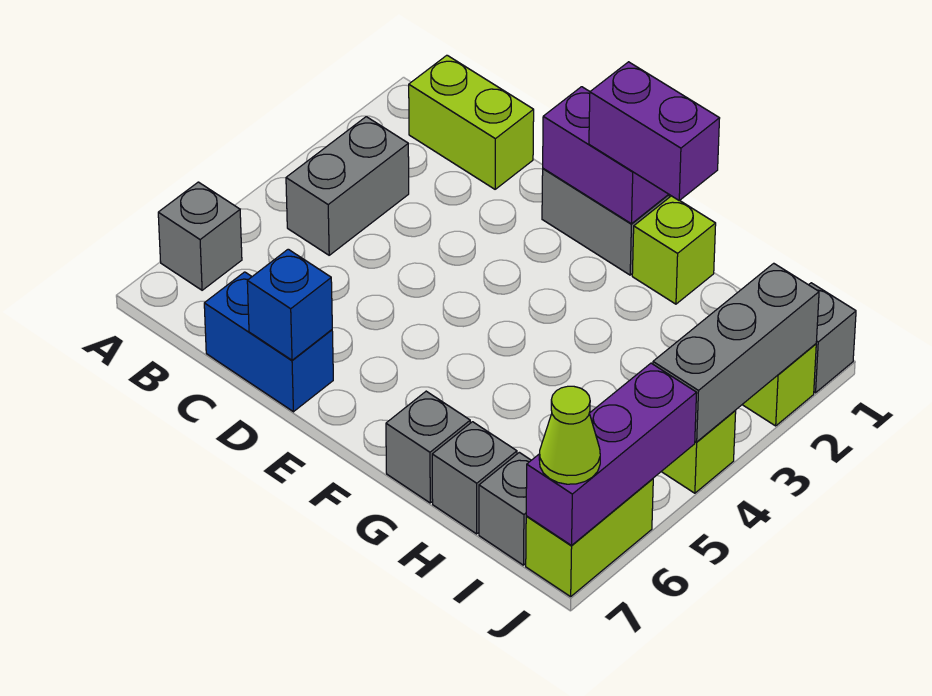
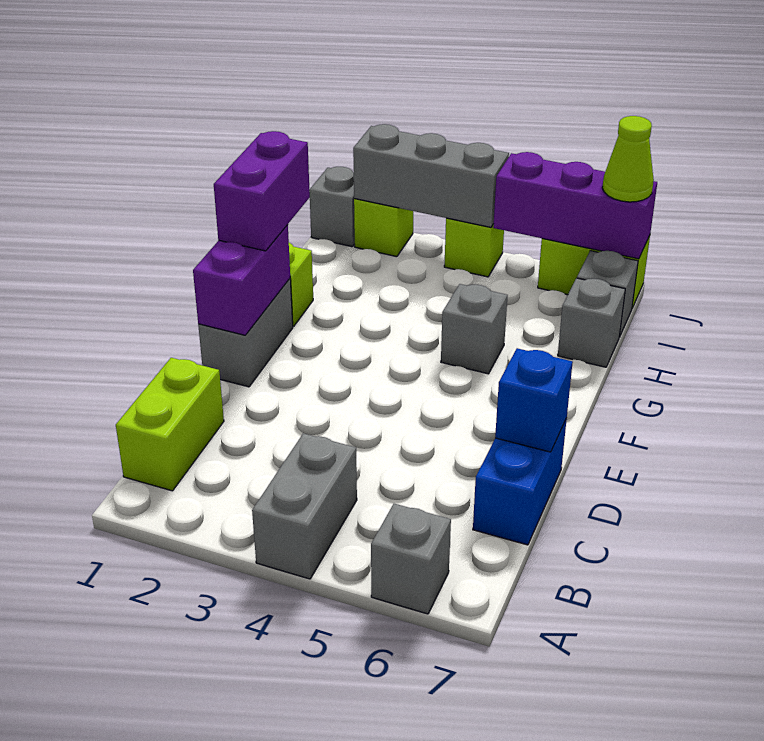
grey 1x2 brick [286,117,409,255] -> grey 1x2 brick turned to [252,433,357,579]
grey 1x1 brick [386,391,470,503] -> grey 1x1 brick moved to [441,284,508,374]

